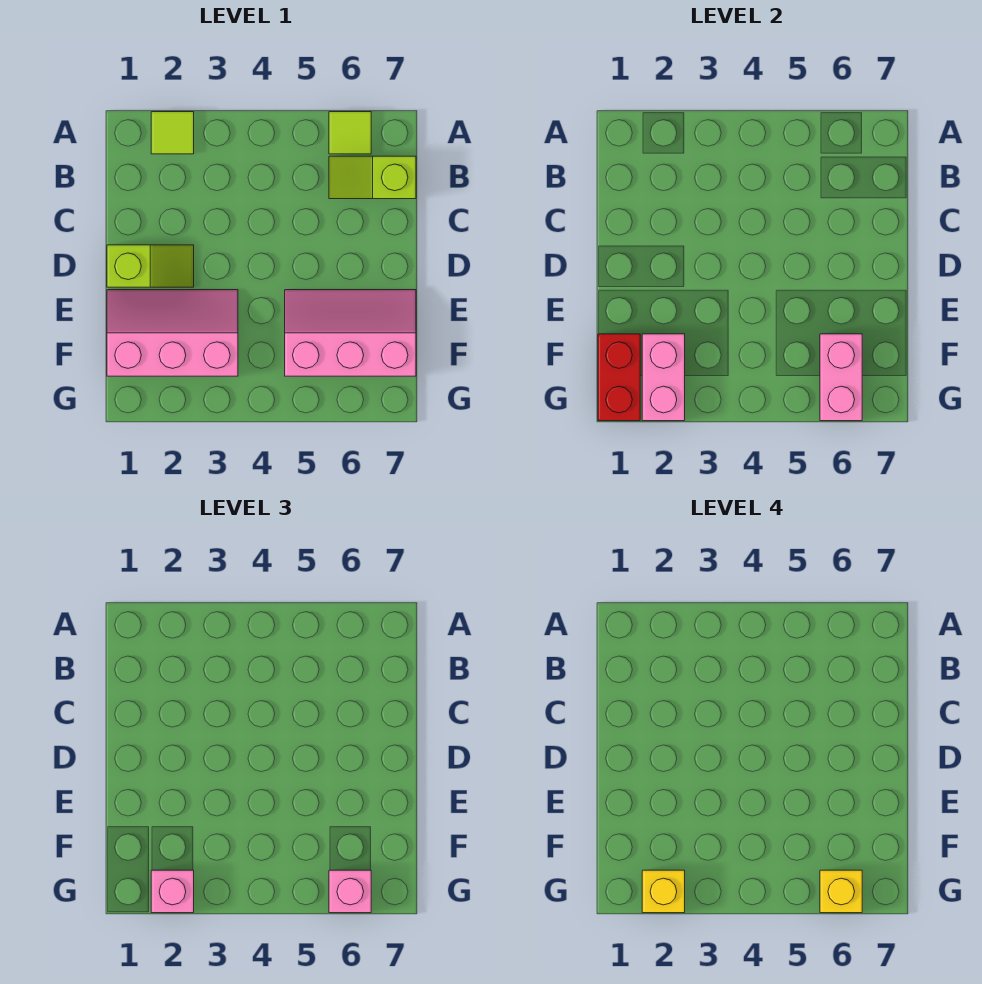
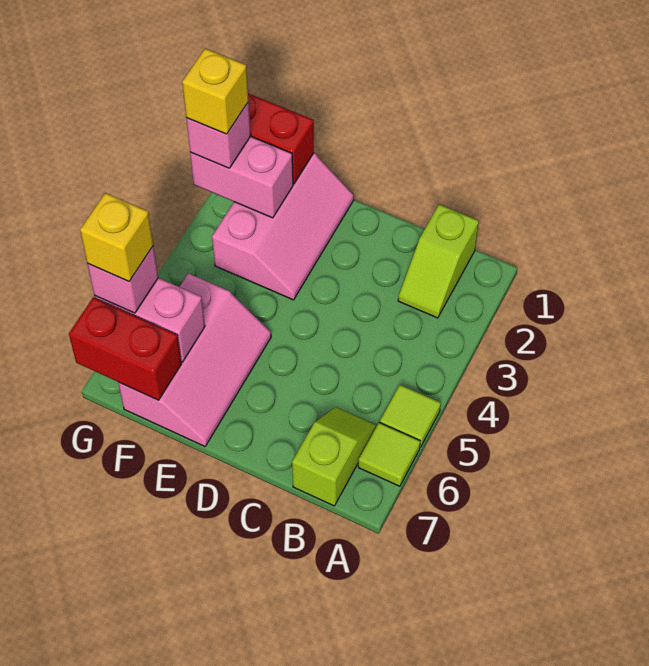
lime 1x1 tile [151,112,194,154] -> lime 1x1 tile moved to [380,385,441,447]
lime 1x2 slope [107,245,194,287] -> lime 1x2 slope moved to [398,204,479,318]
none -> red 1x2 brick [69,297,181,400]

